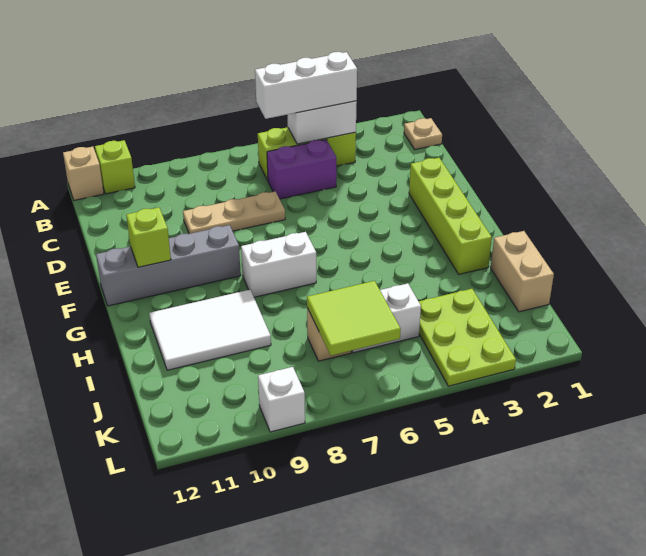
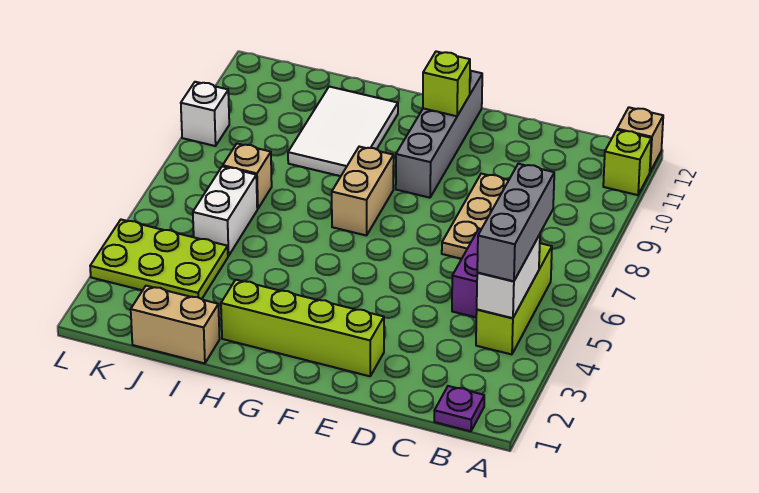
tan 1x1 plate [404,118,442,150] -> purple 1x1 plate [434,386,484,431]
white 1x3 brick [255,52,357,119] -> grey 1x3 brick [477,164,554,281]
white 1x2 brick [241,232,316,297] -> tan 1x2 brick [332,147,394,236]
lime 2x2 tile [307,281,401,356] -> none

